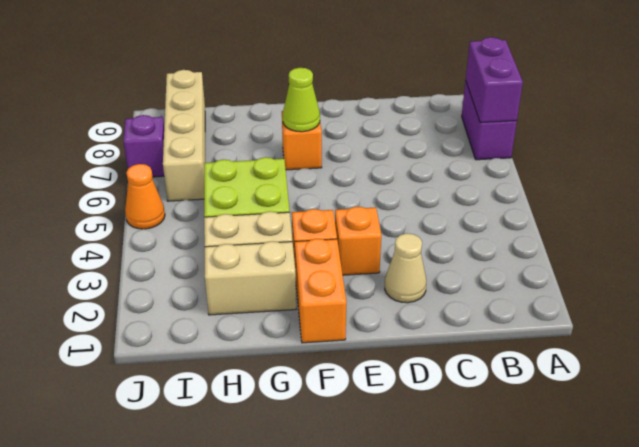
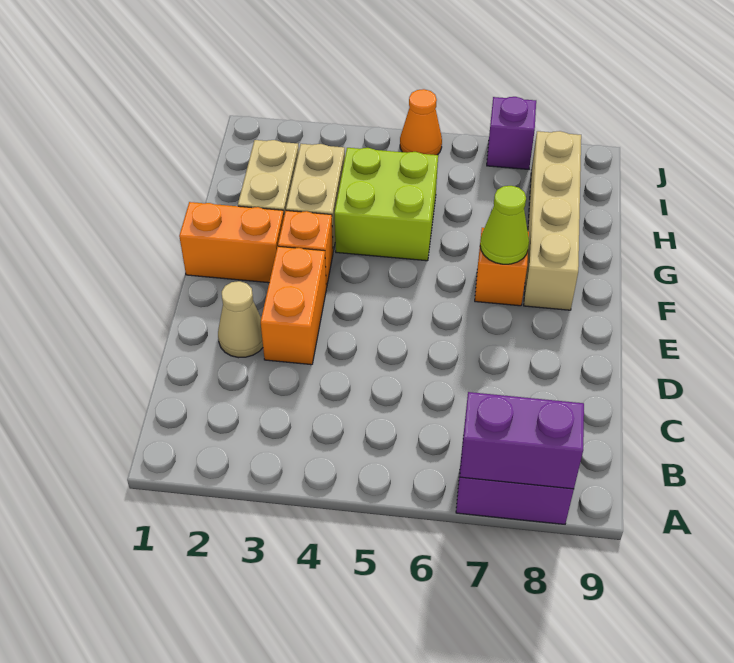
orange 1x1 brick [335,207,381,275] -> orange 1x2 brick [261,246,326,365]
tan 1x4 brick [163,70,205,201] -> tan 1x4 brick turned to [524,131,581,310]

